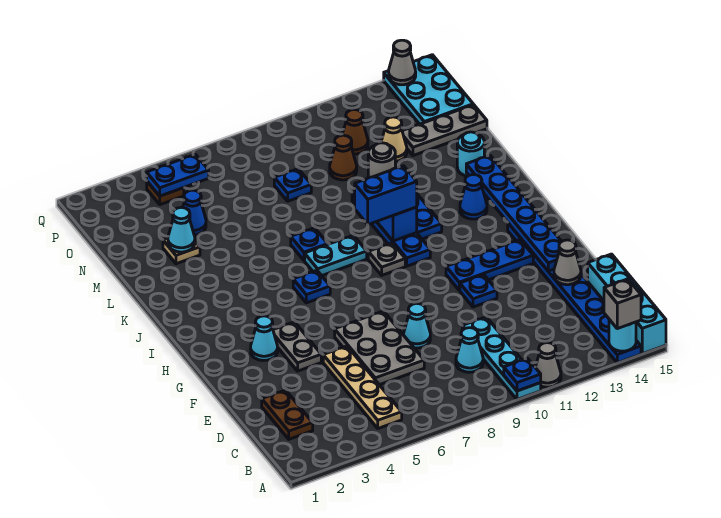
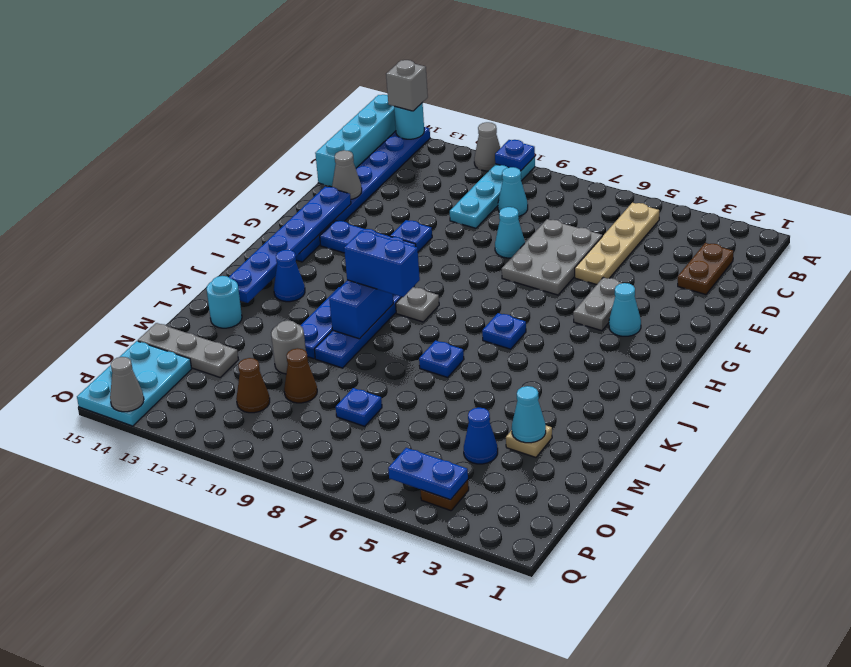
cyan 1x2 plate [305,235,367,276] -> none
tan 1x1 cone [381,117,407,162] -> none

